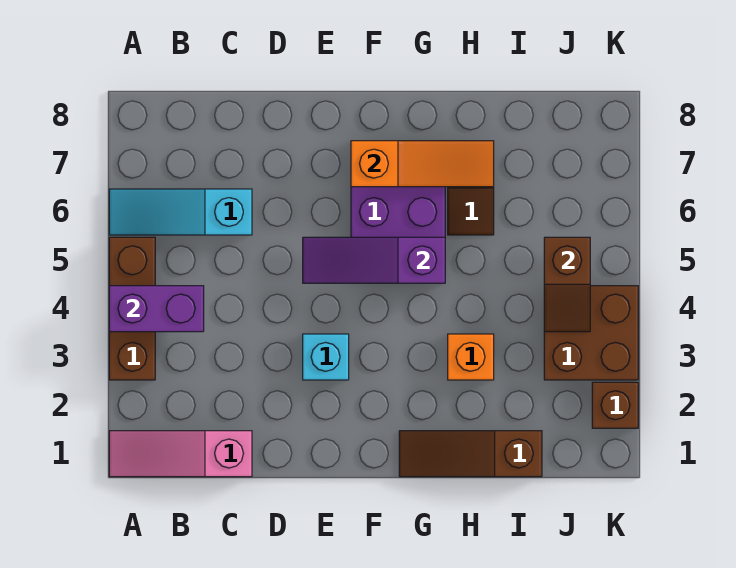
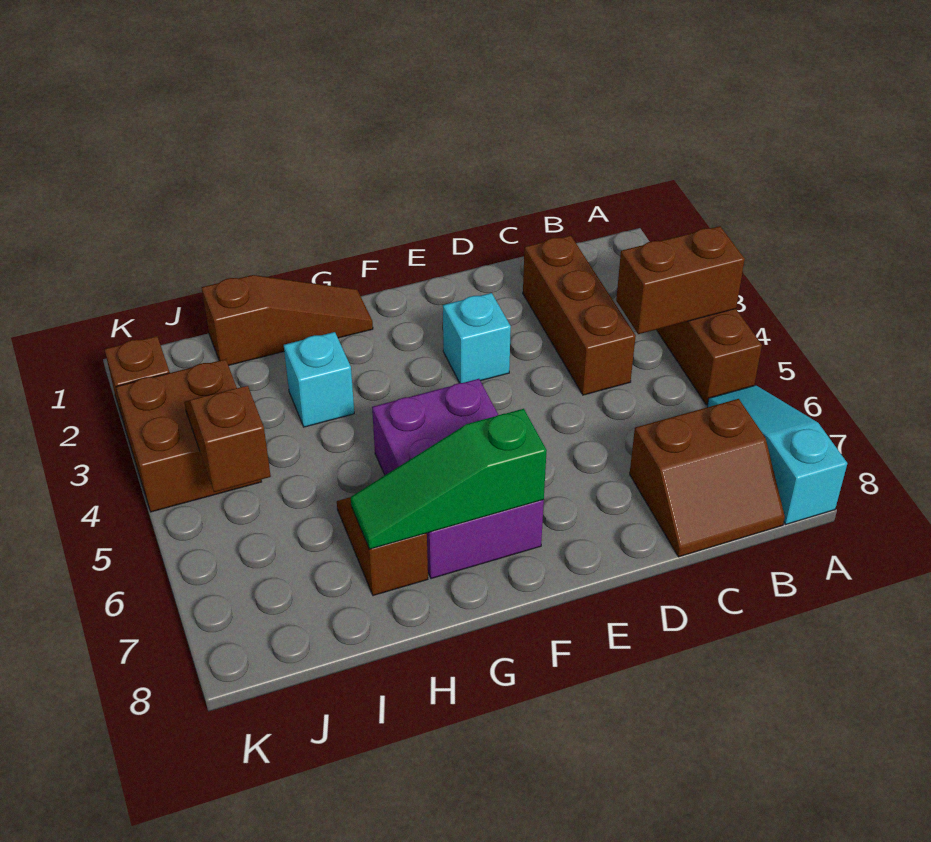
pink 1x3 slope [109,431,252,477] -> none
purple 1x2 brick [109,286,204,332] -> brown 1x2 brick [616,226,745,334]
cyan 1x3 slope [109,189,252,235] -> cyan 1x3 slope turned to [707,385,847,524]
none -> brown 2x2 slope [630,399,785,557]
none -> brown 1x3 brick [523,235,636,395]
purple 1x3 slope [303,237,445,283] -> none
orange 1x3 slope [351,141,494,187] -> green 1x3 slope [351,409,547,549]
orange 1x1 brick [448,334,494,380] -> cyan 1x1 brick [284,332,354,427]

